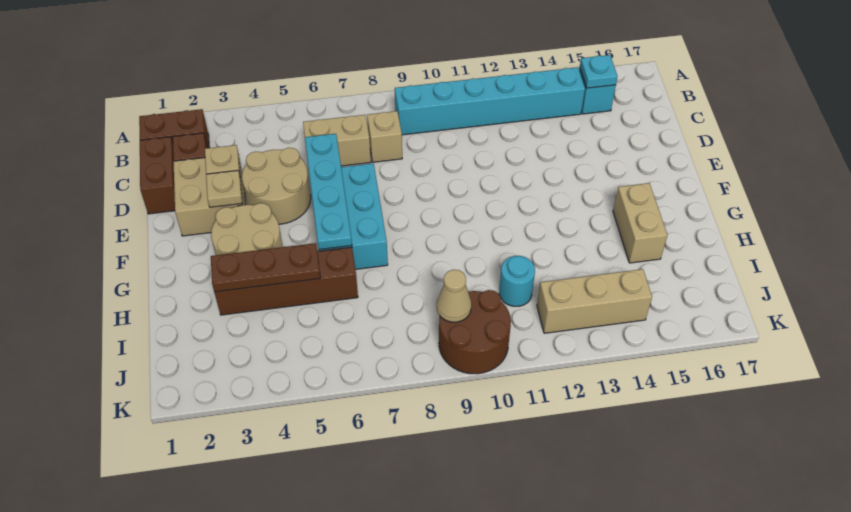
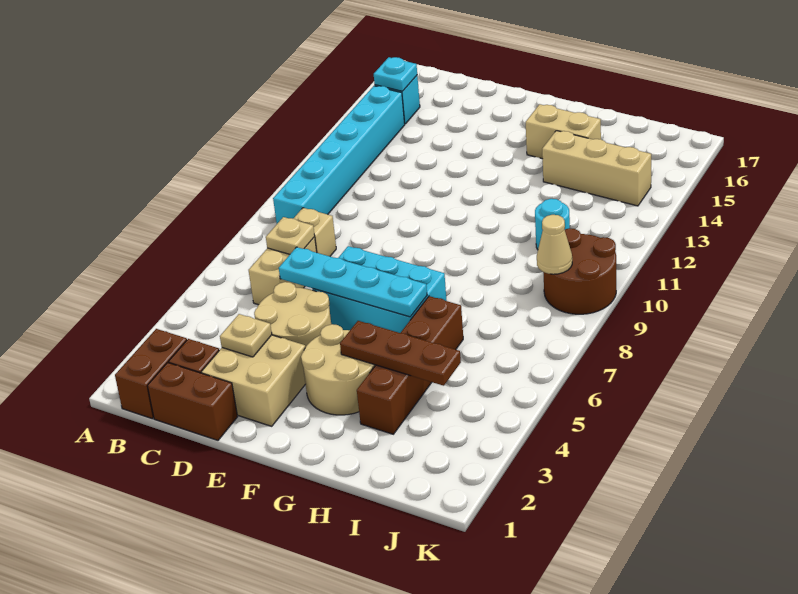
tan 1x1 plate [206,170,242,207] -> tan 1x1 plate moved to [266,217,315,254]
brown 1x3 plate [211,243,320,292] -> brown 1x3 plate turned to [340,321,461,386]
tan 1x3 brick [537,269,652,333] -> tan 1x3 brick turned to [542,131,651,206]

